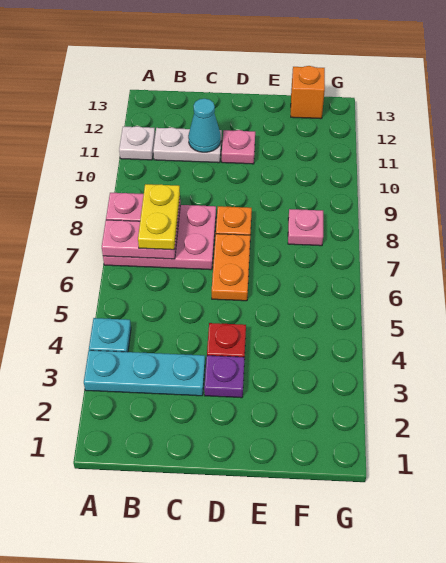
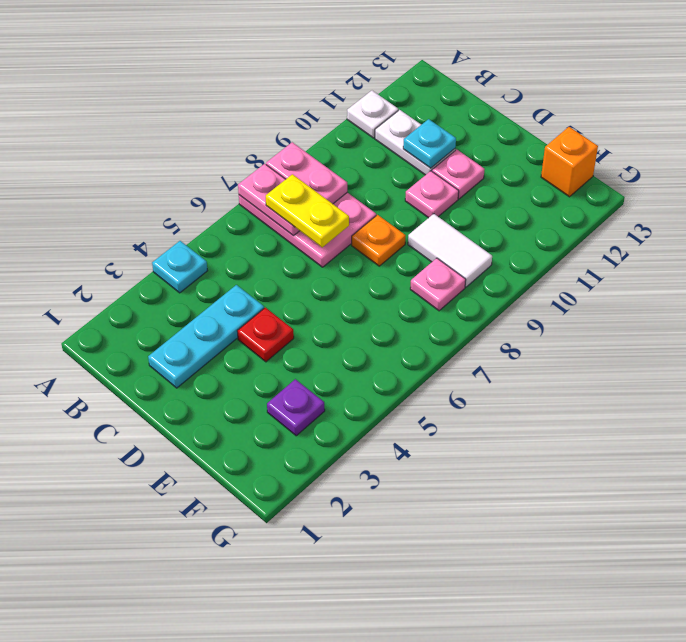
cyan 1x3 plate [84,350,205,396] -> cyan 1x3 plate turned to [148,285,264,388]
yellow 1x2 plate [138,184,180,250] -> yellow 1x2 plate turned to [266,174,349,247]
cyan 1x1 cone [188,99,221,152] -> cyan 1x1 plate [403,119,456,168]
purple 1x1 plate [204,356,244,398] -> purple 1x1 plate moved to [267,379,325,436]
orange 1x2 plate [212,234,250,301] -> none
none -> pink 1x1 plate [405,171,459,218]
none -> white 1x2 tile [408,214,492,287]

